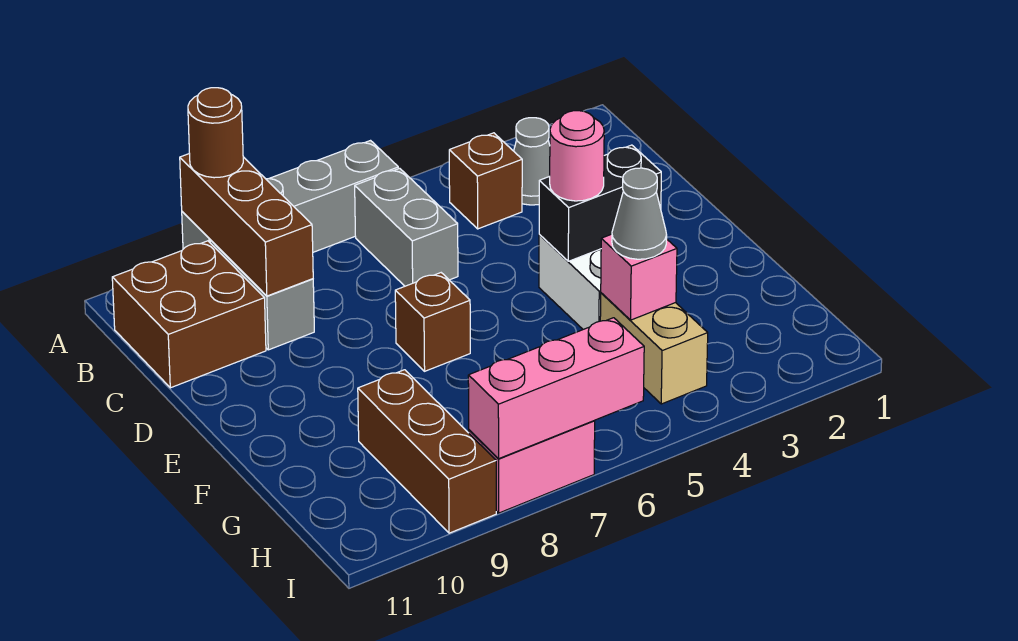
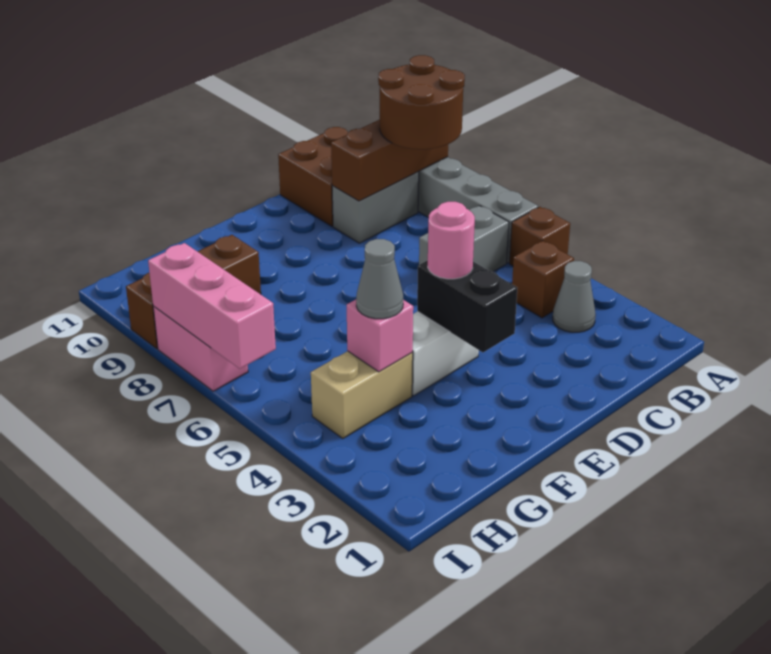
brown 1x1 round brick [188,88,243,178] -> brown 2x2 round brick [378,55,465,149]
brown 1x1 brick [395,273,470,371] -> brown 1x1 brick moved to [509,207,570,266]

